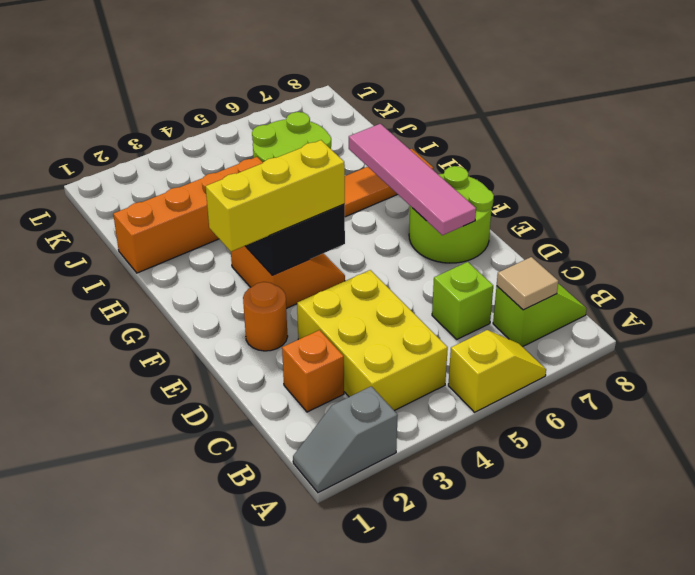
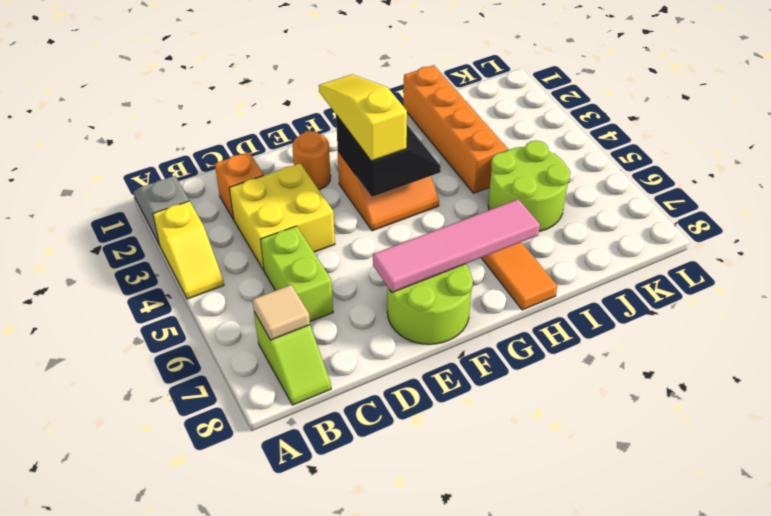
yellow 1x2 slope [448,330,546,412] -> yellow 1x2 slope moved to [153,201,224,299]
yellow 2x3 brick [297,270,448,411] -> yellow 2x2 brick [229,163,335,270]
lime 1x1 brick [432,262,493,339] -> lime 1x2 brick [260,226,333,322]
yellow 1x3 brick [206,140,345,251] -> yellow 1x3 slope [319,74,407,161]

